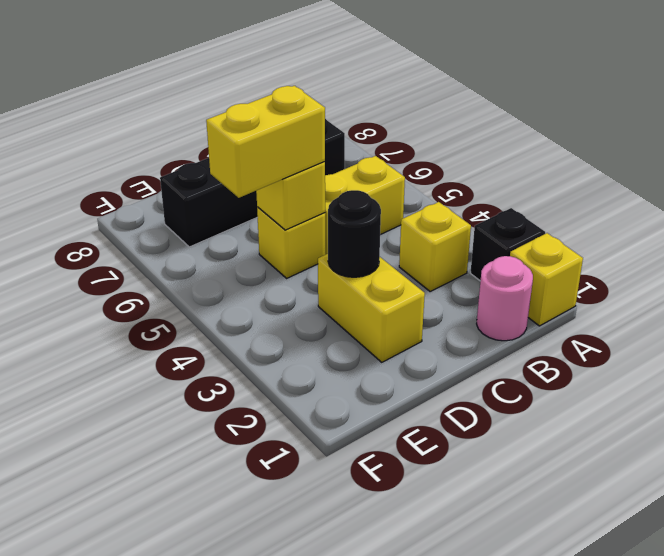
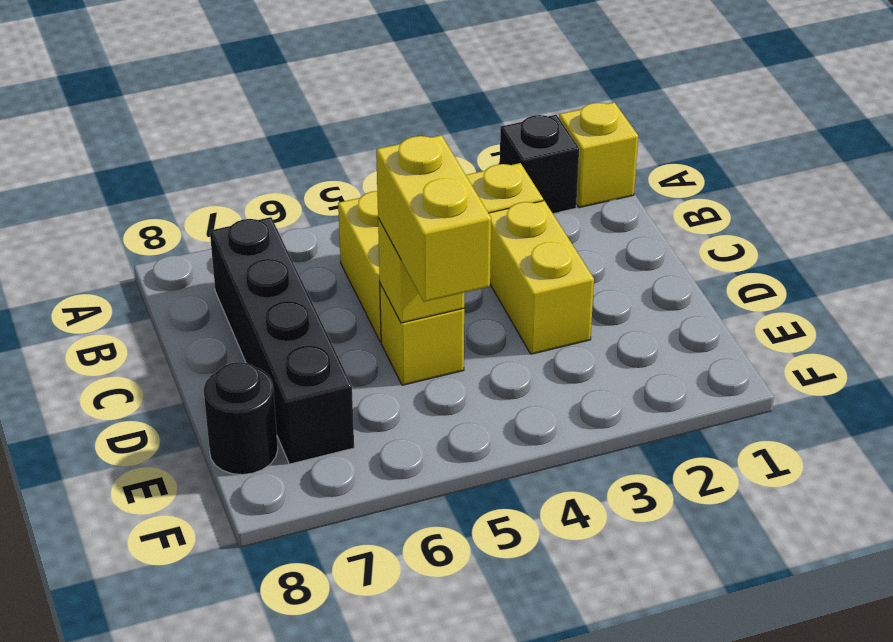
pink 1x1 round brick [477,256,533,341] -> none
yellow 1x2 brick [318,254,425,362] -> yellow 1x2 brick turned to [489,201,594,354]
black 1x1 round brick [328,190,381,277] -> black 1x1 round brick moved to [203,362,278,475]

